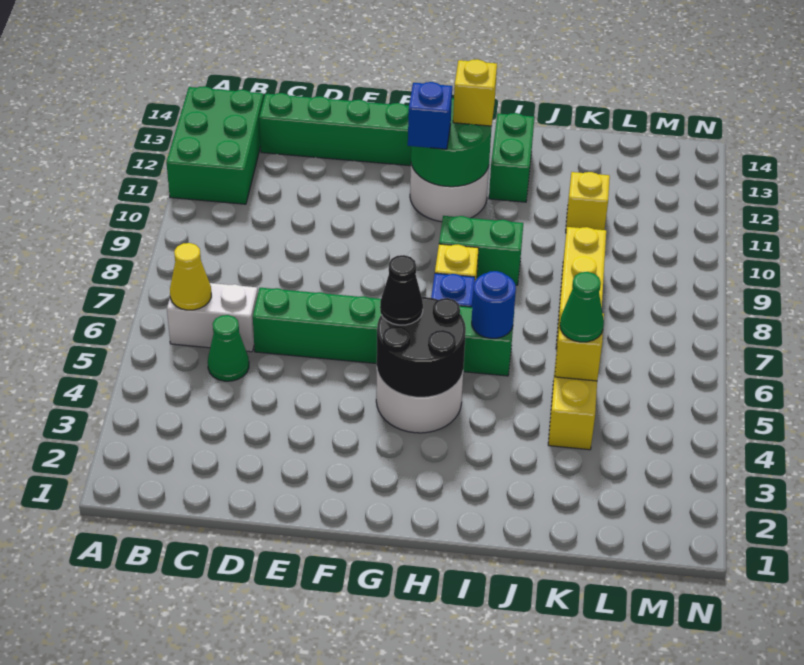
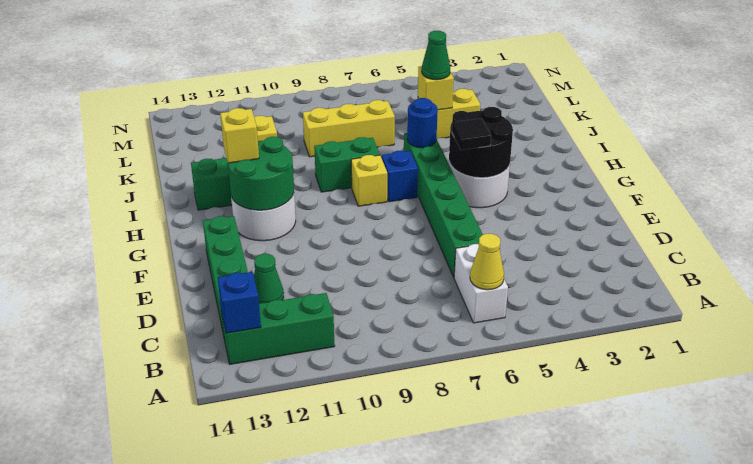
green 2x3 brick [166,86,264,204] -> green 1x3 brick [221,293,335,364]
green 1x1 cone [208,315,249,381] -> green 1x1 cone moved to [254,254,284,304]
black 1x1 cone [380,255,423,325] -> black 1x1 tile [452,118,491,150]
blue 1x1 brick [408,82,452,149] -> blue 1x1 brick moved to [218,272,261,333]
green 1x2 brick [439,216,523,285] -> green 1x2 brick turned to [314,137,380,192]

